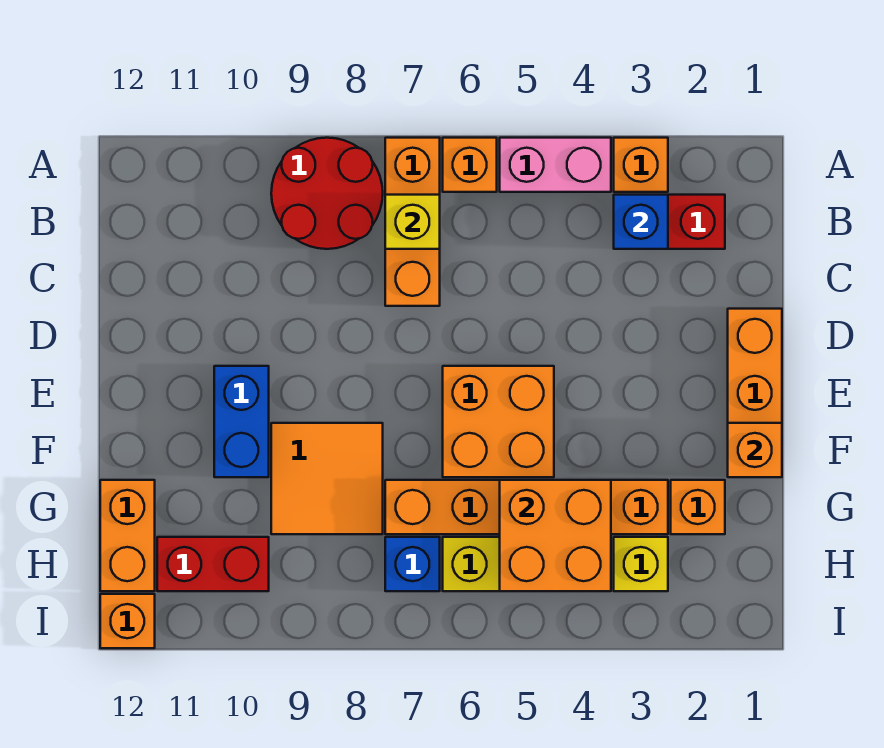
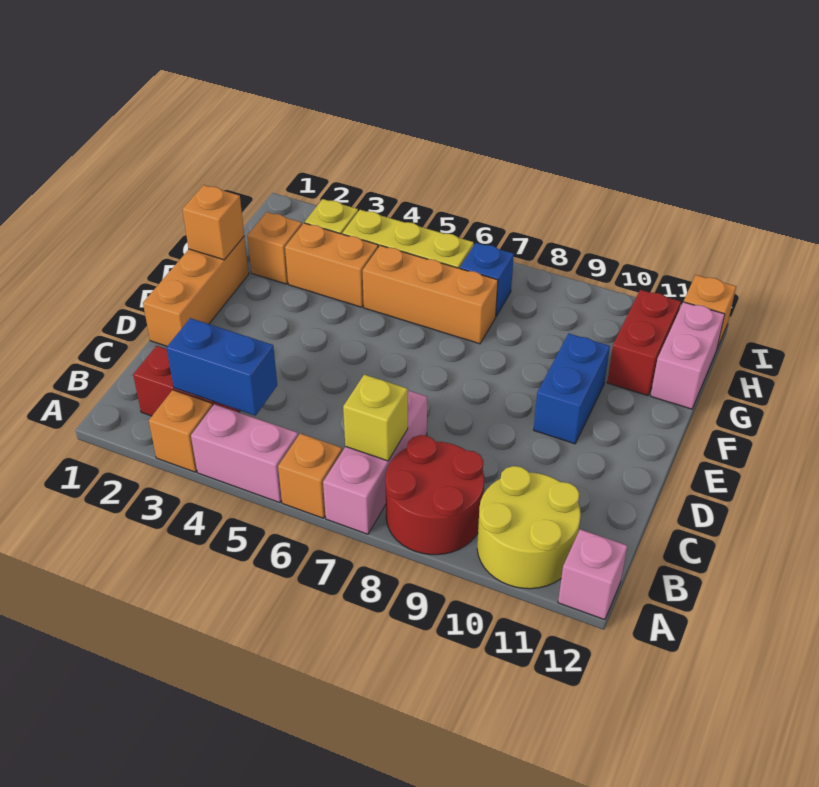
orange 1x3 brick [385,138,440,306] -> pink 1x3 brick [323,390,427,534]
none -> yellow 2x2 round brick [477,466,581,589]
none -> pink 1x1 brick [558,529,627,620]
blue 1x1 brick [614,195,668,249] -> blue 1x2 brick [166,318,277,416]
orange 2x2 brick [443,366,554,477] -> none
orange 2x2 tile [271,423,383,534] -> none
orange 2x2 brick [500,480,611,591] -> none
orange 1x2 brick [100,480,155,591] -> pink 1x2 brick [651,302,725,409]
red 1x2 brick [157,537,269,591] -> red 1x2 brick turned to [607,290,681,396]

